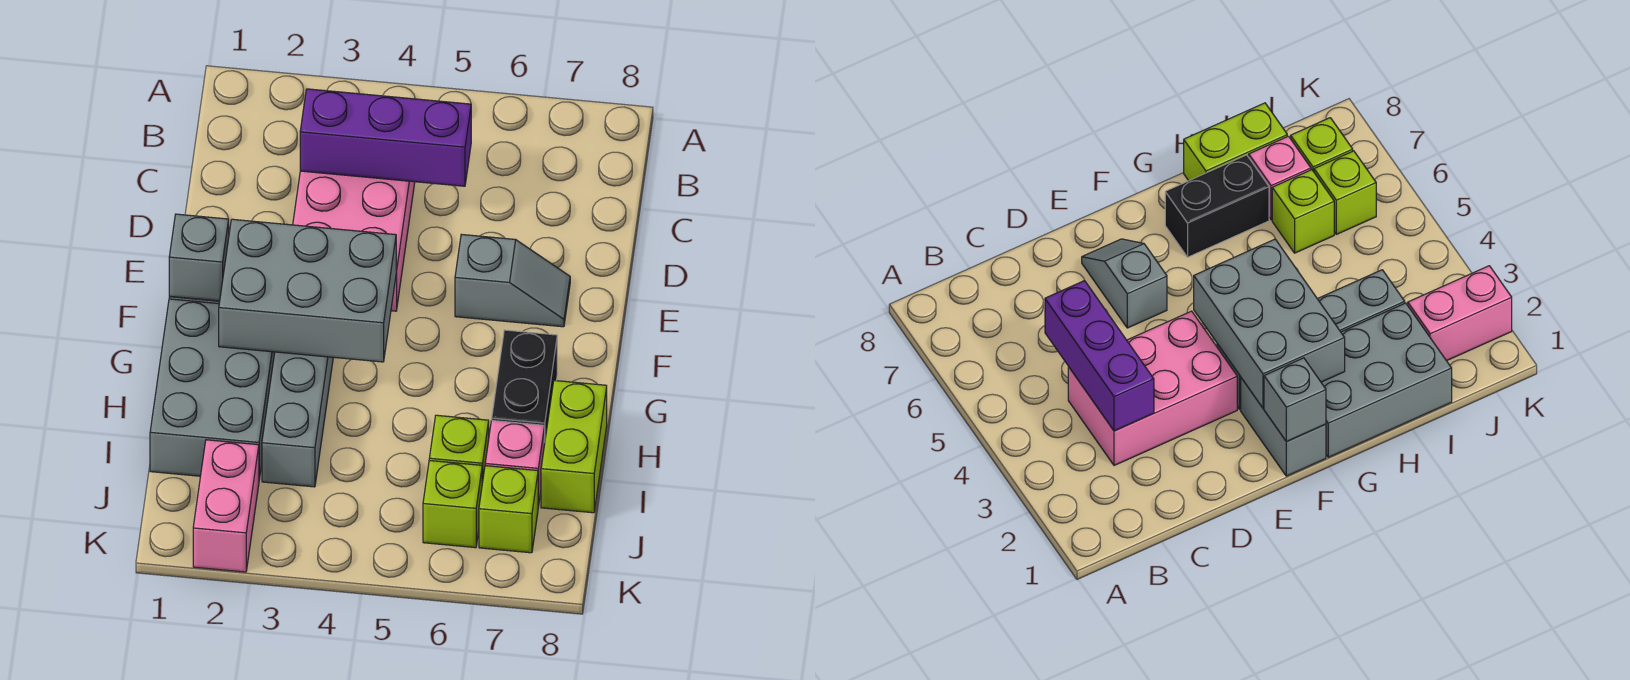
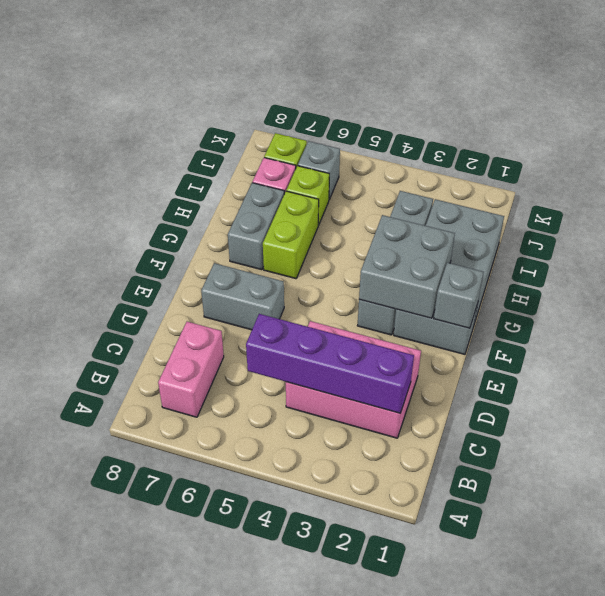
pink 2x3 brick [293,171,415,311] -> pink 2x3 brick turned to [286,321,421,438]
purple 1x3 brick [300,89,471,186] -> purple 1x4 brick [246,314,414,413]
grey 1x2 slope [455,234,570,327] -> grey 1x2 brick [201,263,284,330]
grey 2x3 brick [219,219,396,362] -> grey 2x2 brick [359,215,455,318]
black 1x2 brick [492,330,557,438] -> grey 1x2 brick [228,183,284,270]
lime 1x2 brick [541,380,607,513] -> lime 1x2 brick moved to [263,191,319,279]
pink 1x2 brick [193,440,259,572] -> pink 1x2 brick moved to [158,322,224,417]
lime 1x1 brick [423,461,482,548] -> grey 1x1 brick [298,141,340,199]

